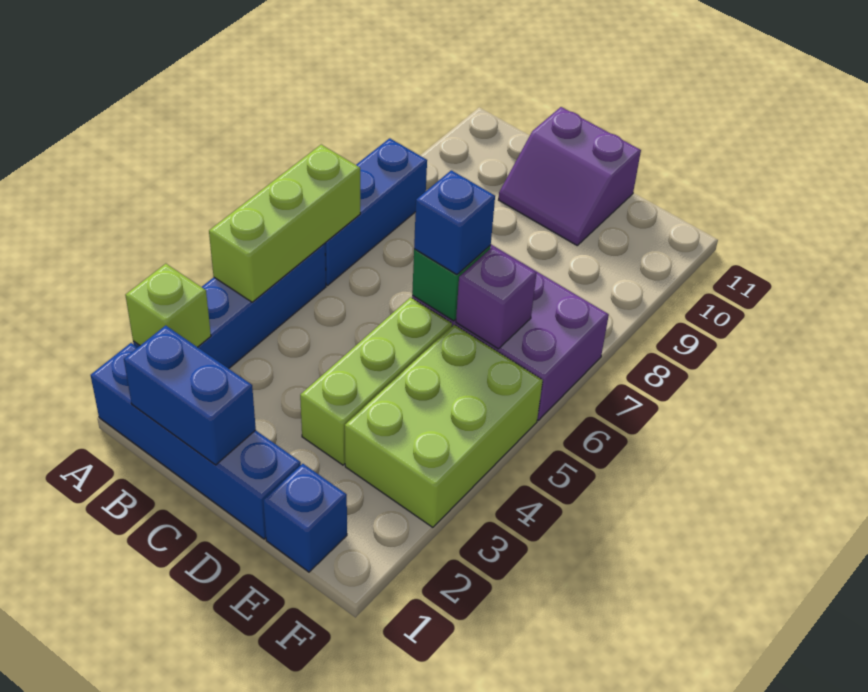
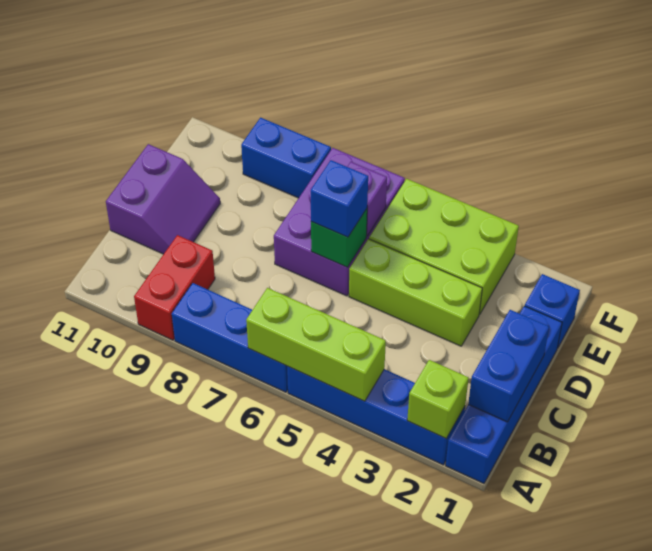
none -> red 1x2 brick [134,235,215,340]
none -> blue 1x2 brick [241,118,331,198]

